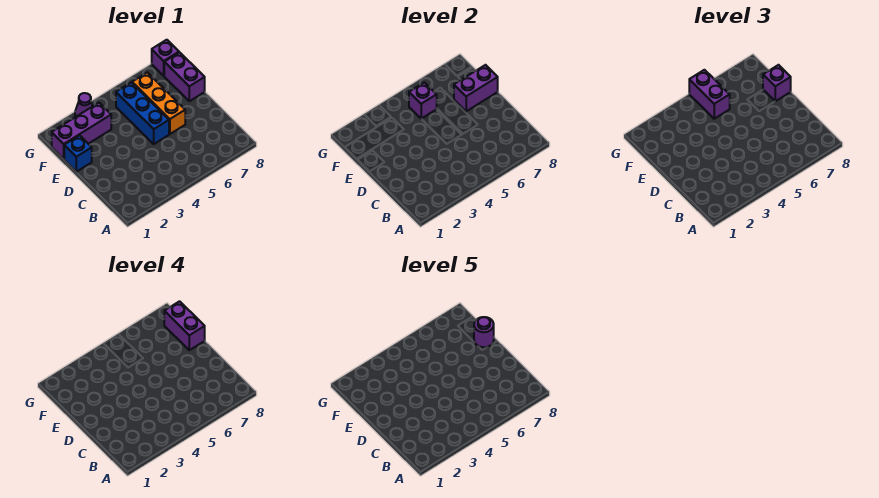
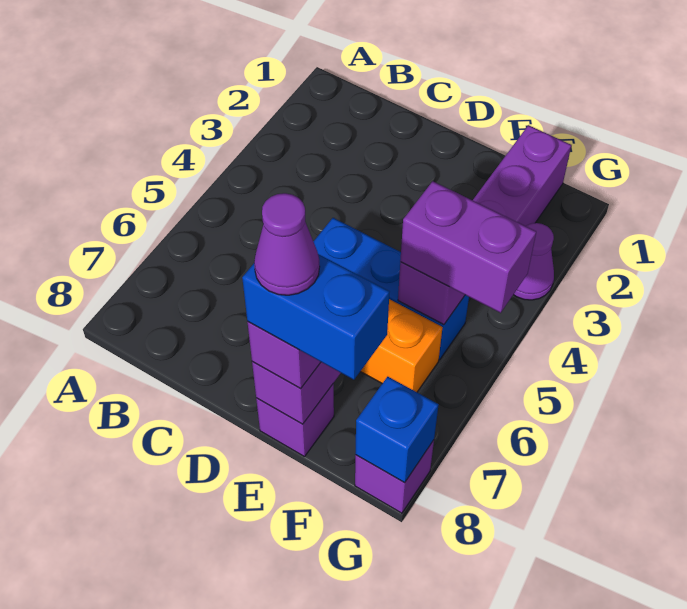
blue 1x1 brick [64,135,92,172] -> blue 1x1 brick moved to [355,377,439,483]
purple 1x2 brick [164,52,205,101] -> purple 1x1 brick [256,384,334,457]
purple 1x2 brick [164,301,205,350] -> blue 1x2 brick [242,254,389,380]
purple 1x1 round brick [474,317,494,347] -> purple 1x1 cone [254,193,320,295]

